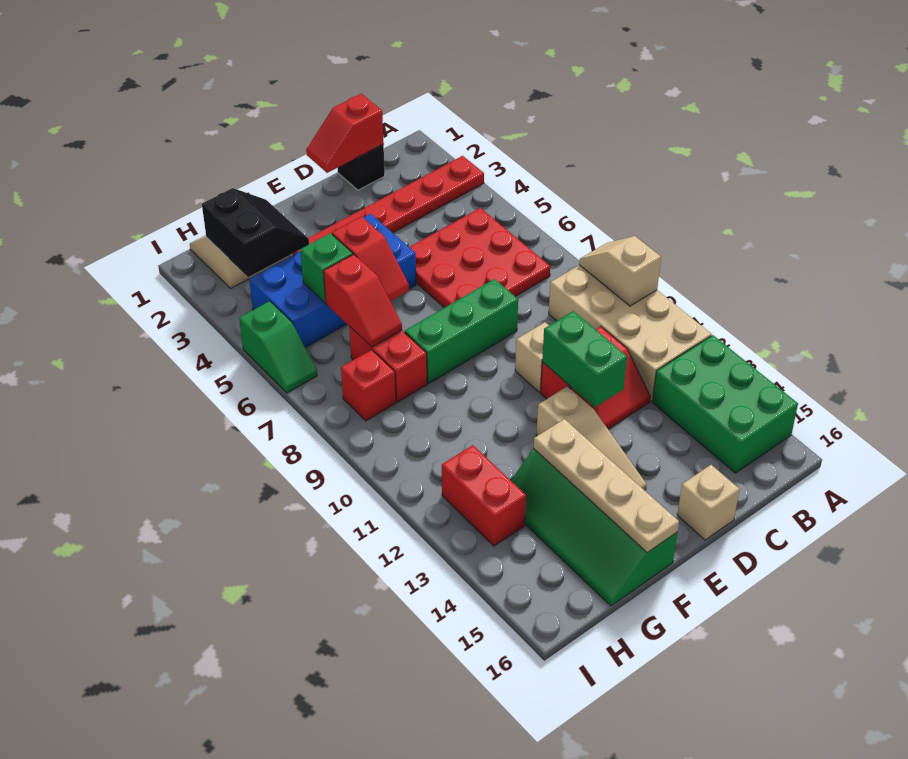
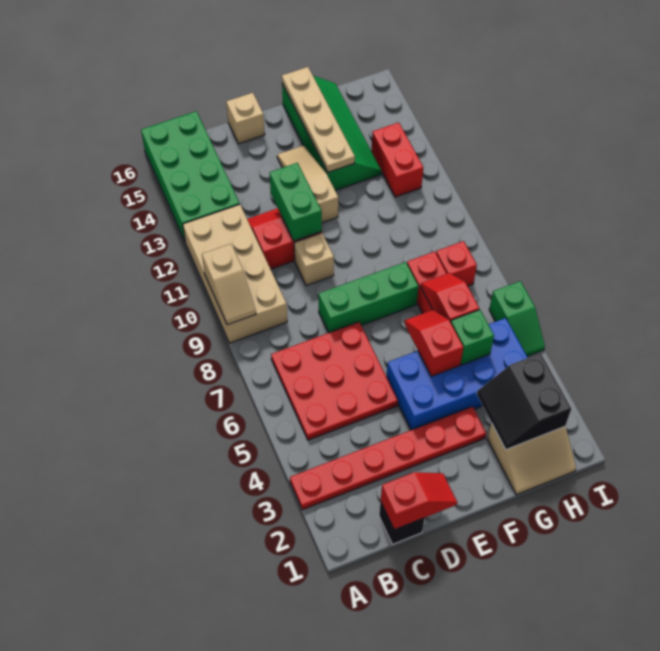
green 2x3 brick [653,335,798,473] -> green 2x4 brick [141,111,240,241]
green 1x2 slope [239,301,317,393] -> green 1x2 slope turned to [489,281,545,357]

